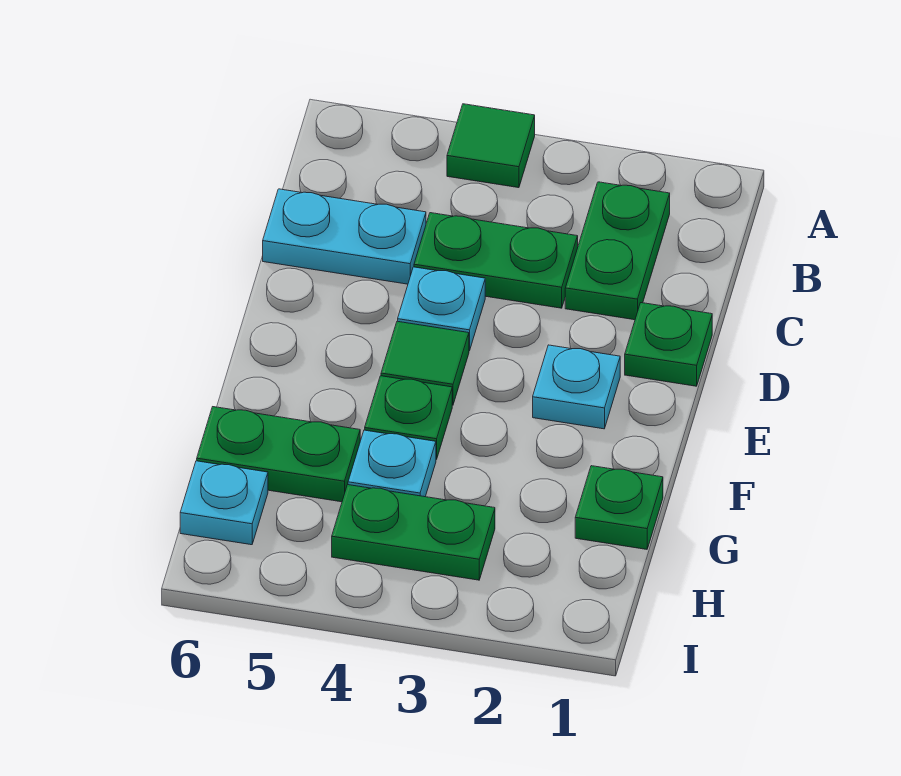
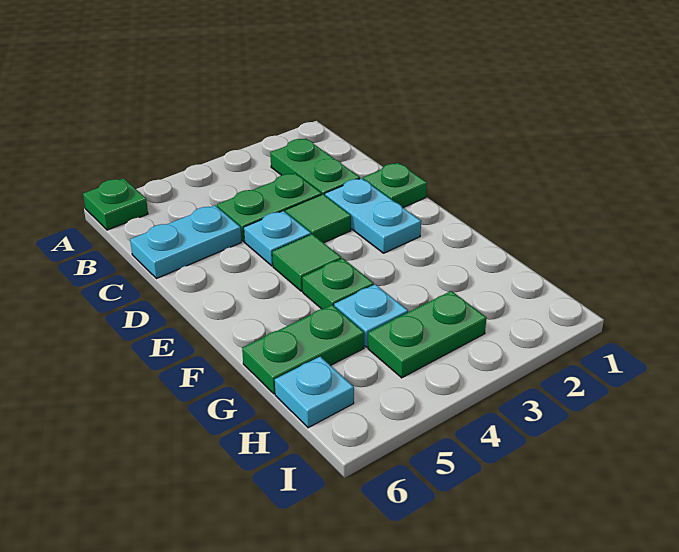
green 1x1 tile [447,104,535,188] -> green 1x1 tile moved to [285,194,351,243]
cyan 1x1 plate [533,345,620,429] -> cyan 1x2 plate [325,178,421,253]
green 1x1 plate [575,466,663,549] -> green 1x1 plate moved to [83,178,148,230]

